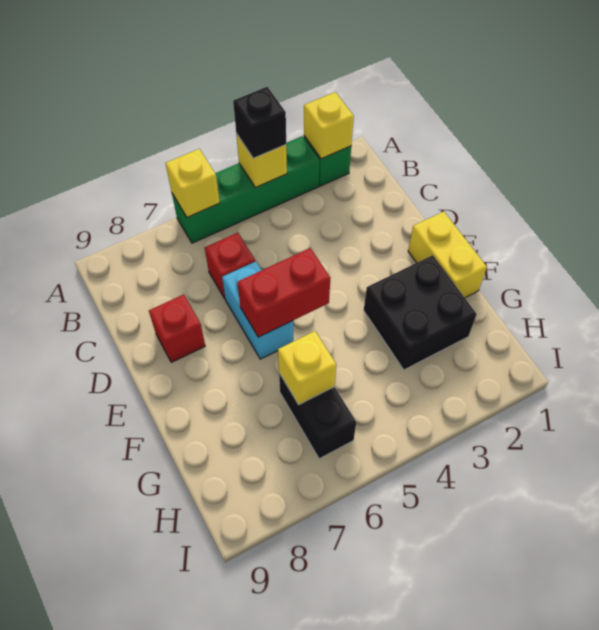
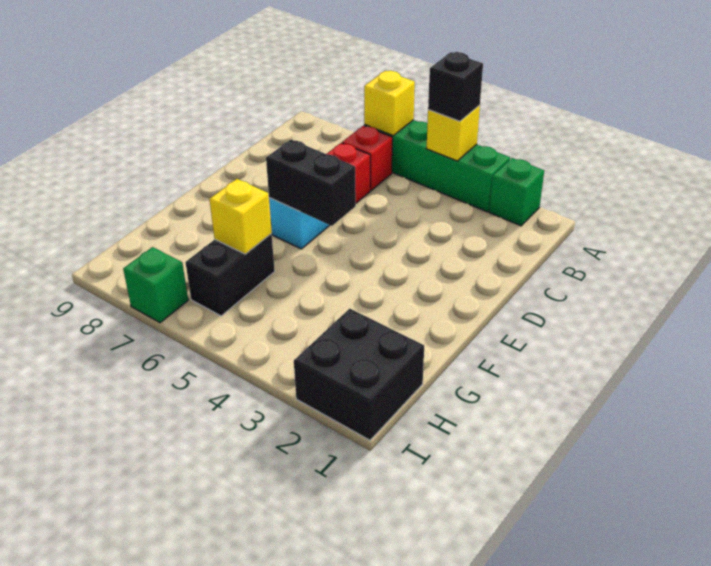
yellow 1x1 brick [304,92,354,159] -> none
red 1x1 brick [149,294,205,362] -> red 1x1 brick moved to [342,126,392,190]
yellow 1x2 brick [408,212,487,298] -> none
red 1x2 brick [237,248,330,337] -> black 1x2 brick [266,140,356,226]
black 2x2 brick [364,255,477,370] -> black 2x2 brick moved to [294,309,424,440]
none -> green 1x1 brick [123,247,188,323]

